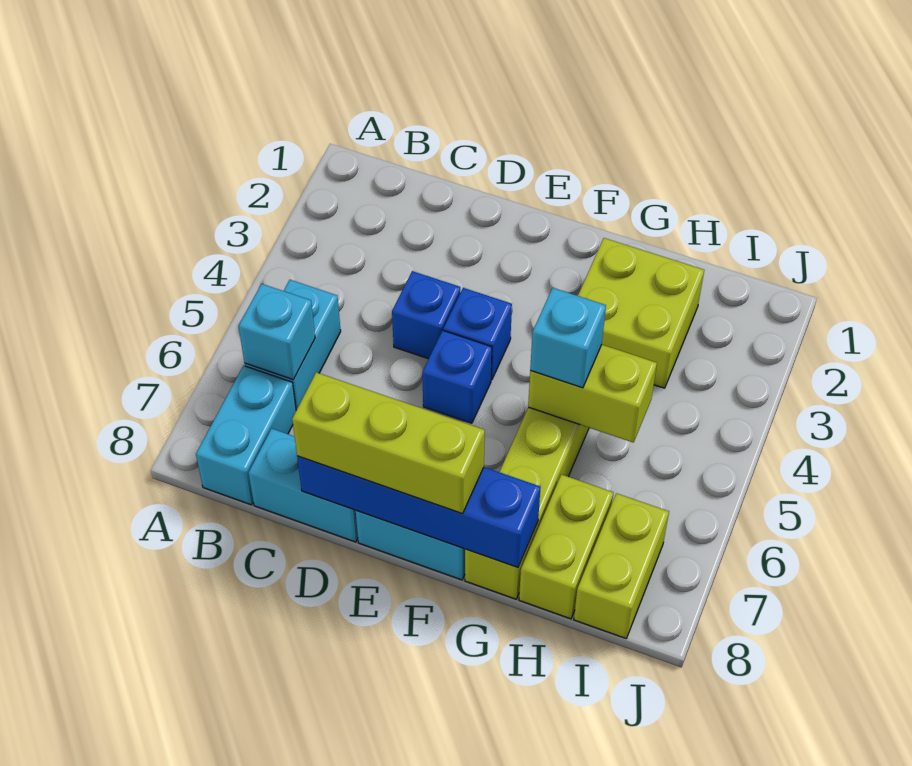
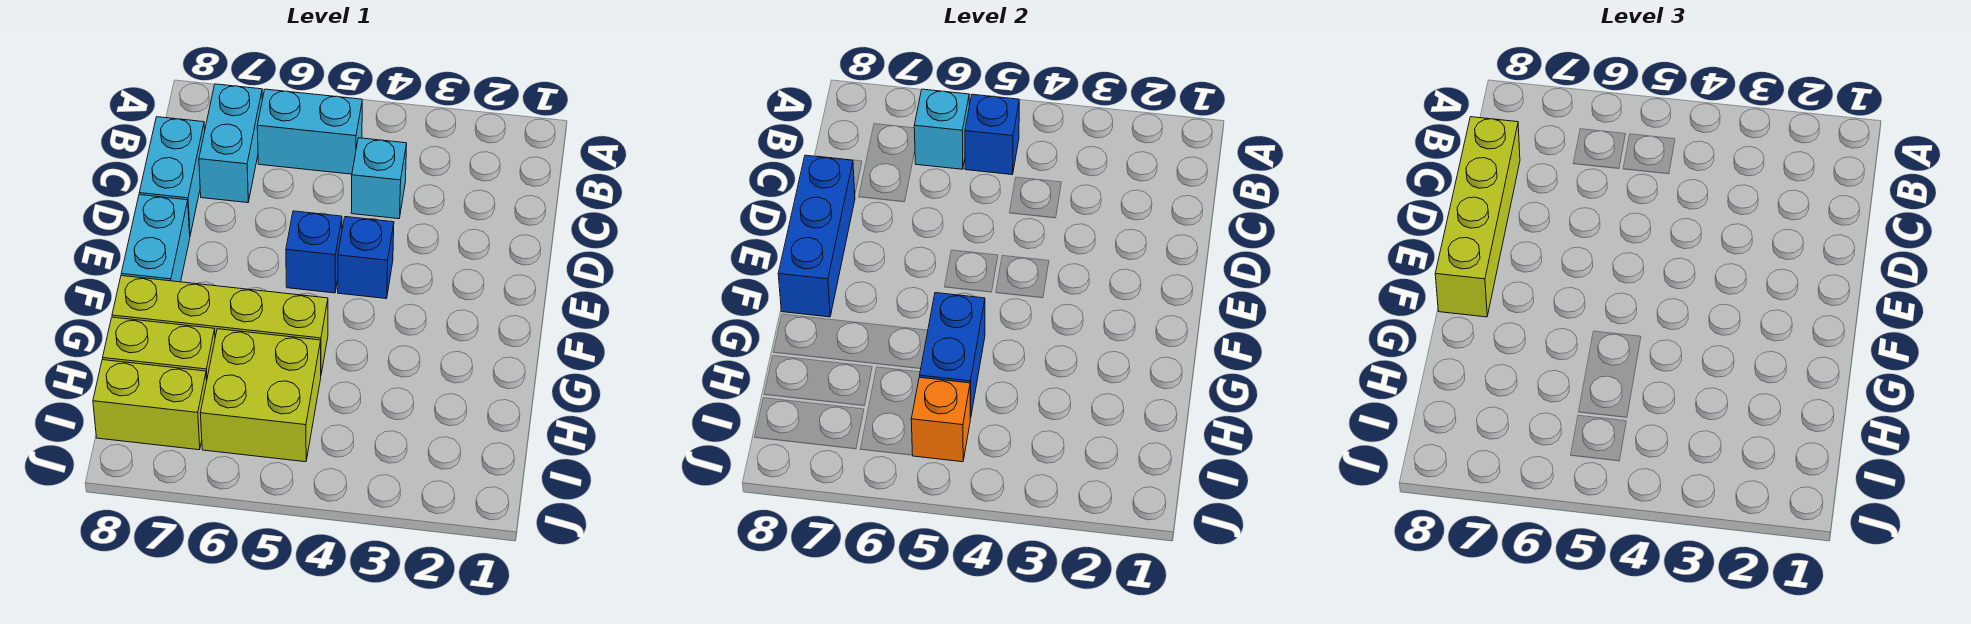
cyan 1x2 brick [196,366,296,505] -> cyan 1x2 brick turned to [199,84,262,203]
blue 1x1 brick [392,271,460,359] -> blue 1x1 brick moved to [965,94,1019,175]
blue 1x4 brick [297,456,541,568] -> blue 1x3 brick [778,155,855,317]
lime 1x3 brick [292,372,485,514] -> lime 1x4 brick [1435,117,1520,317]
lime 2x2 brick [578,238,704,388] -> lime 2x2 brick moved to [200,329,321,462]
lime 1x2 brick [528,345,657,443] -> blue 1x2 brick [920,293,985,418]
cyan 1x1 brick [530,288,606,388] -> cyan 1x1 brick moved to [351,138,407,219]
none -> orange 1x1 brick [911,377,970,462]

